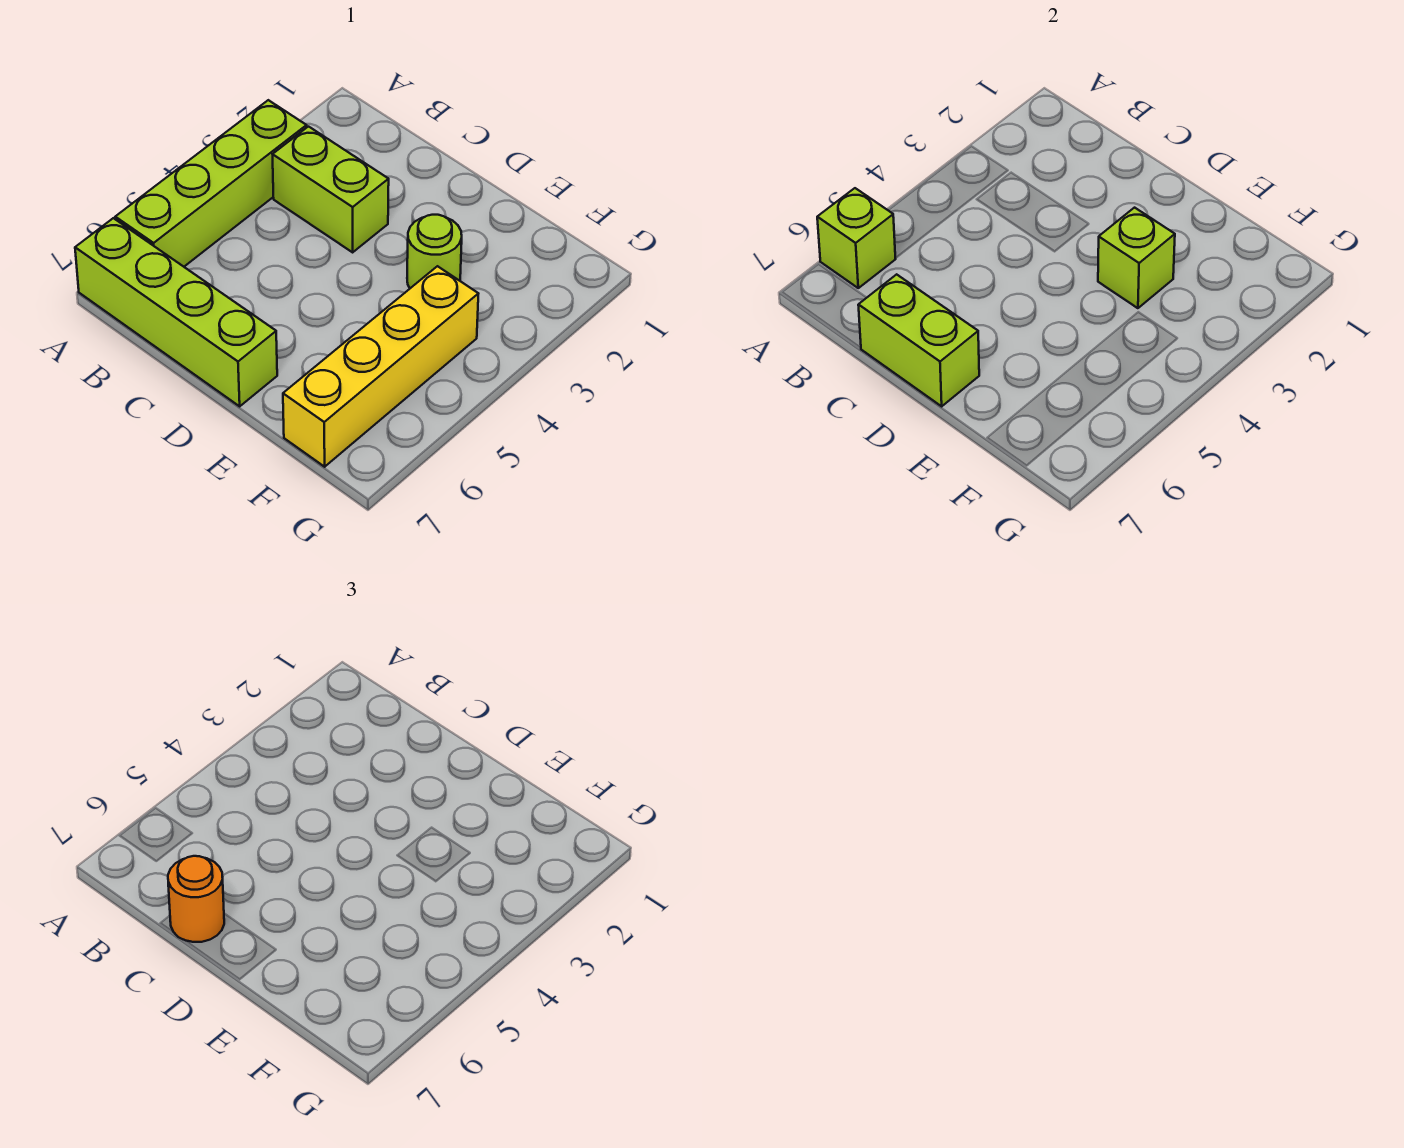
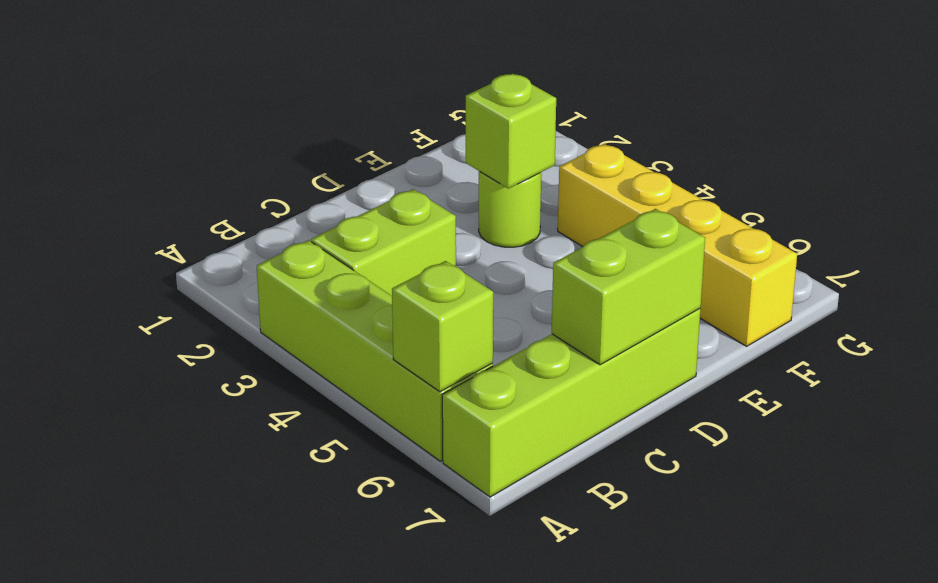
orange 1x1 round brick [168,856,224,942] -> none

